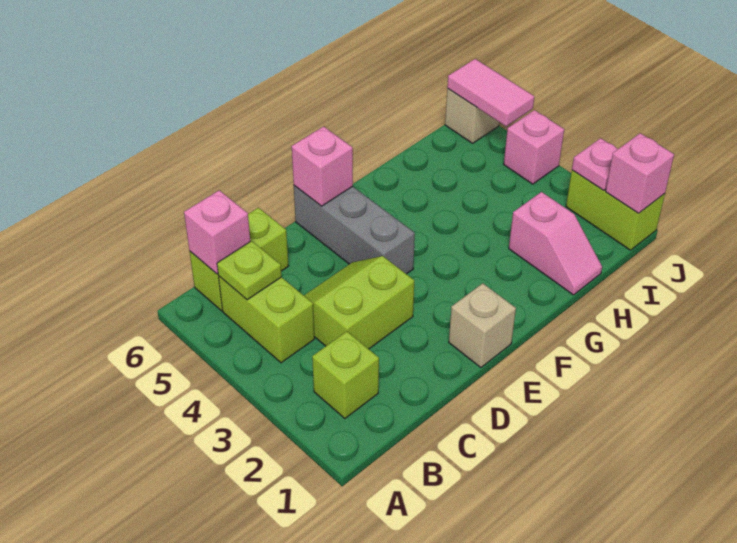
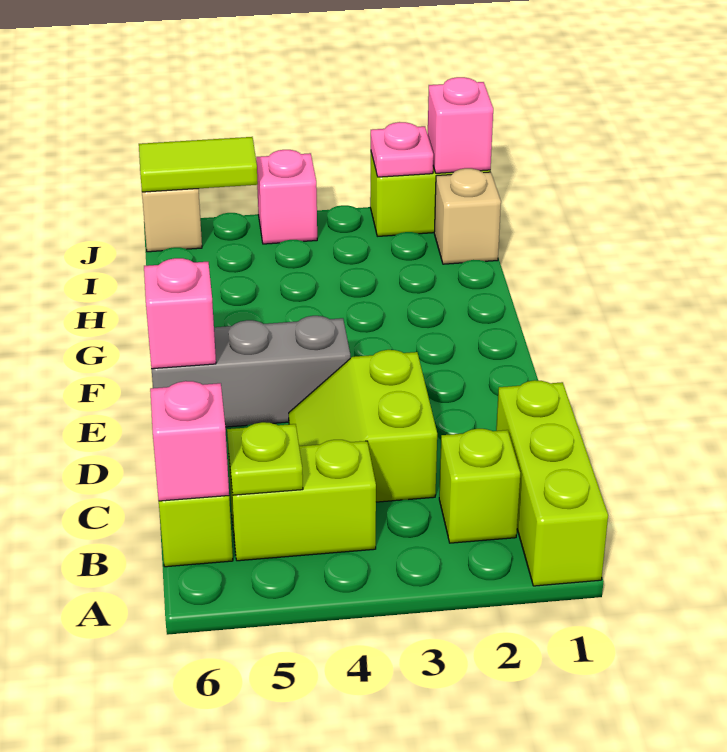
none -> lime 1x3 brick [496,380,608,586]
tan 1x1 brick [449,283,516,368] -> tan 1x1 brick moved to [434,168,501,264]
pink 1x2 slope [509,192,602,295] -> none
pink 1x2 tile [447,59,534,126] -> lime 1x2 tile [139,137,258,192]

